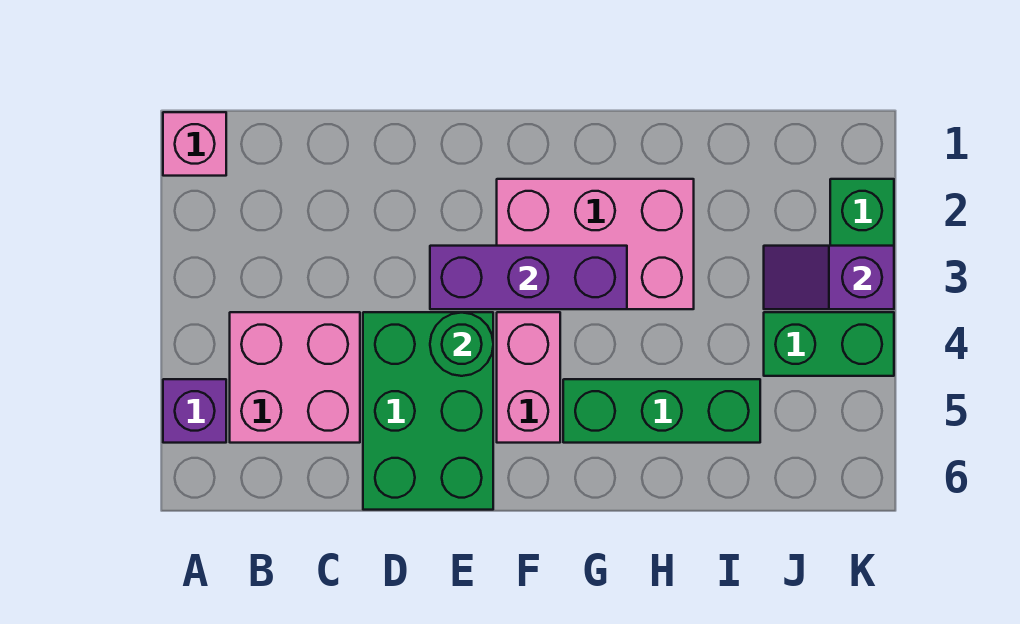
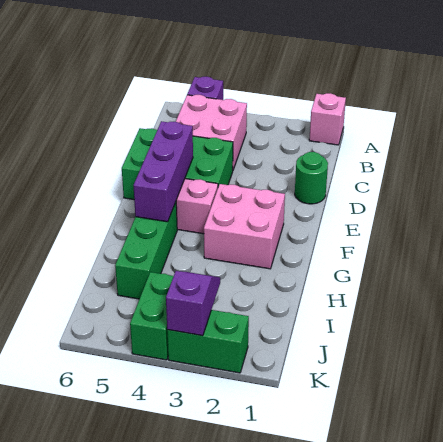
purple 1x3 brick [430,246,627,309] -> purple 1x3 brick moved to [133,121,193,222]
green 1x1 round brick [430,313,493,376] -> green 1x1 round brick moved to [295,152,328,204]
pink 2x3 brick [497,179,694,309] -> pink 2x2 brick [204,184,285,269]

